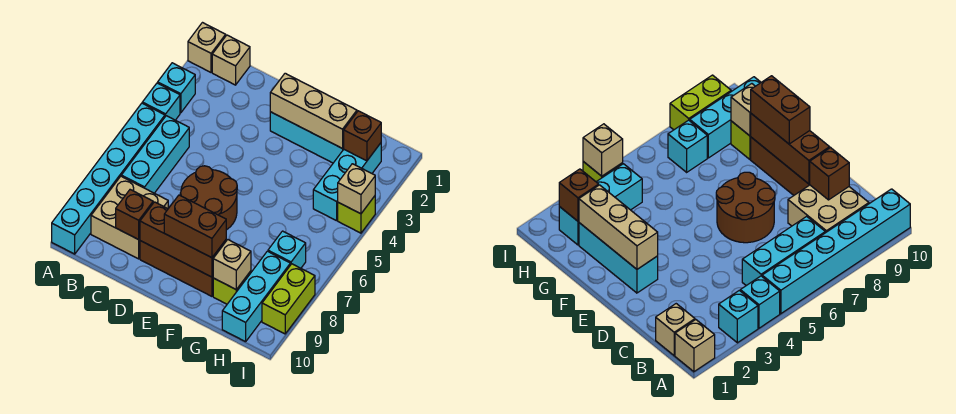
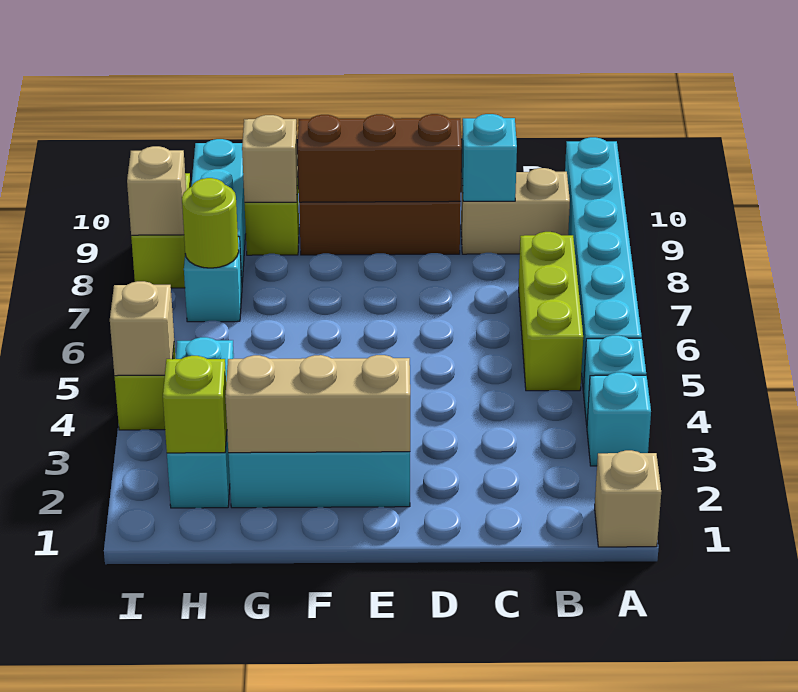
tan 1x1 brick [212,35,250,85] -> tan 1x1 brick moved to [127,146,186,236]
cyan 1x3 brick [121,116,189,193] -> lime 1x3 brick [519,232,583,391]
tan 2x2 brick [91,176,168,259] -> tan 1x2 brick [461,168,570,254]
brown 1x1 brick [116,190,153,240] -> cyan 1x1 brick [462,114,517,201]
brown 2x2 round brick [180,166,237,230] -> none
brown 1x2 brick [164,195,226,258] -> none
brown 1x1 brick [343,111,381,161] -> lime 1x1 brick [163,356,227,453]
none -> lime 1x1 round brick [182,178,239,268]

